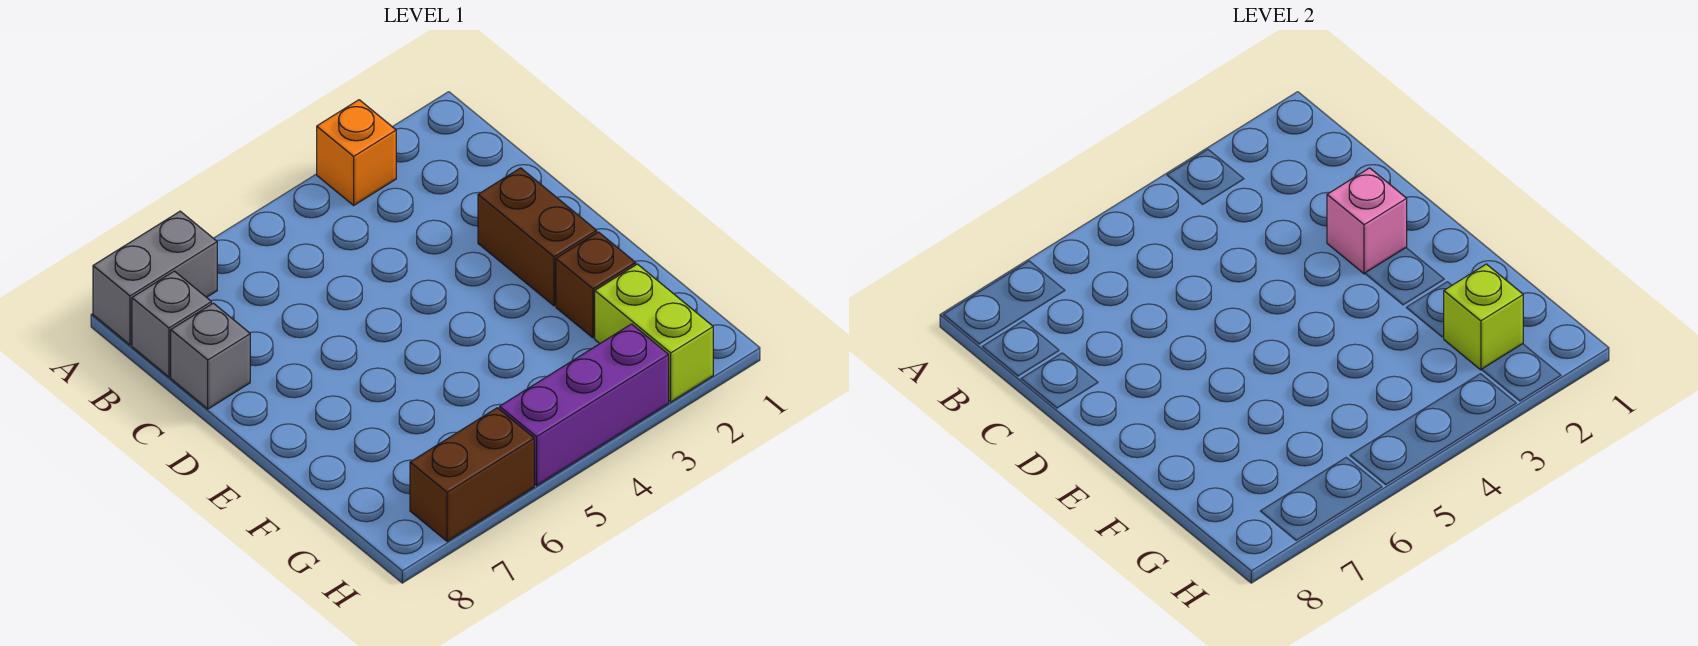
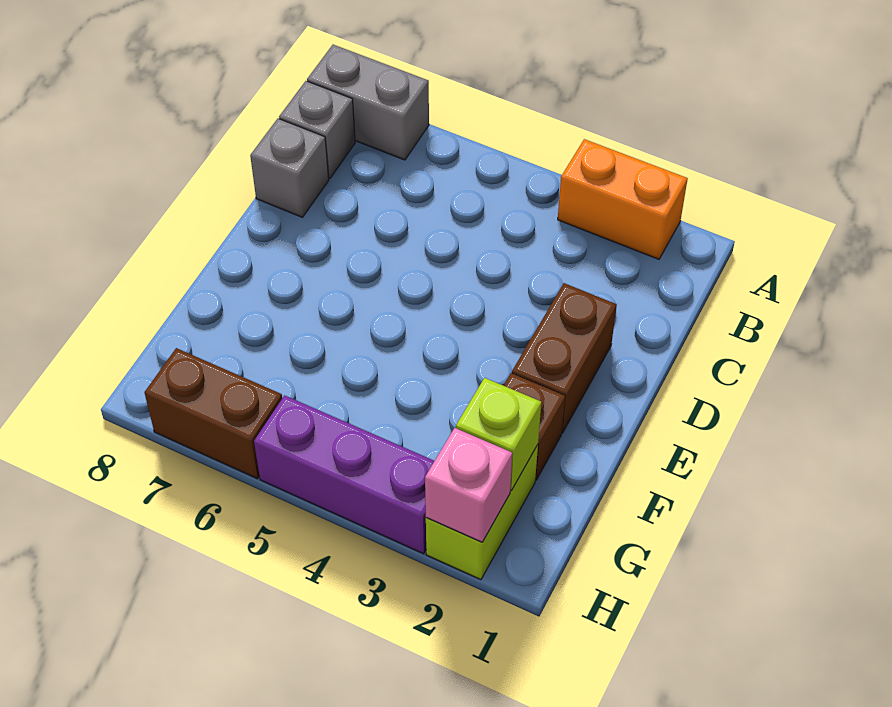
orange 1x1 brick [317,100,396,205] -> orange 1x2 brick [558,139,688,259]
pink 1x1 brick [1327,168,1407,274] -> pink 1x1 brick moved to [425,428,512,542]

